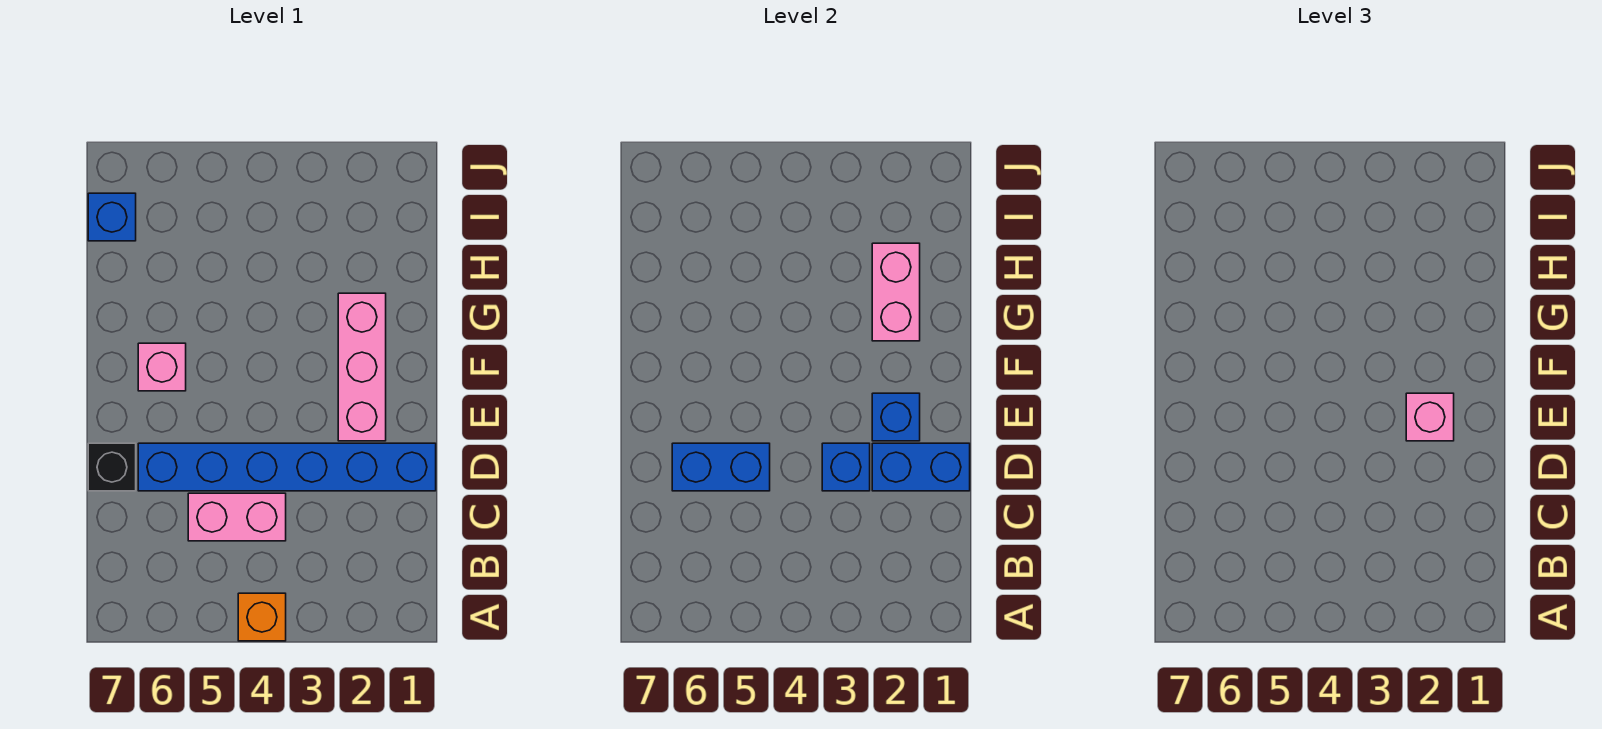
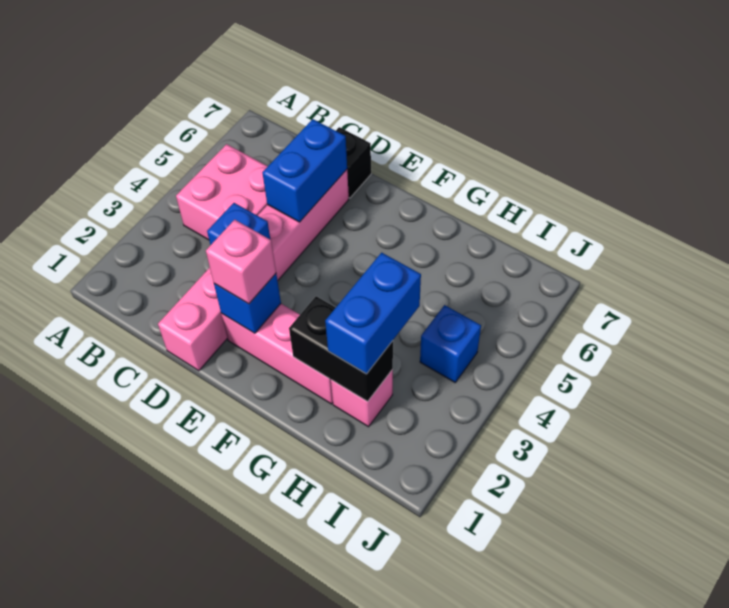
orange 1x1 brick [238,593,286,641] -> none
pink 1x2 brick [188,493,286,541] -> pink 2x2 brick [176,144,268,240]
blue 1x6 brick [138,443,436,491] -> pink 1x6 brick [158,170,349,371]
blue 1x2 brick [872,443,970,491] -> blue 1x2 brick moved to [325,253,421,374]
pink 1x1 brick [138,343,186,391] -> pink 1x1 brick moved to [331,370,393,427]
pink 1x2 brick [872,243,920,341] -> black 1x2 brick [289,296,393,402]
blue 1x1 brick [88,193,136,241] -> blue 1x1 brick moved to [420,305,481,382]

